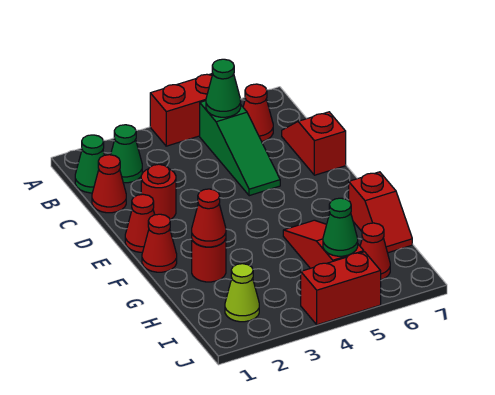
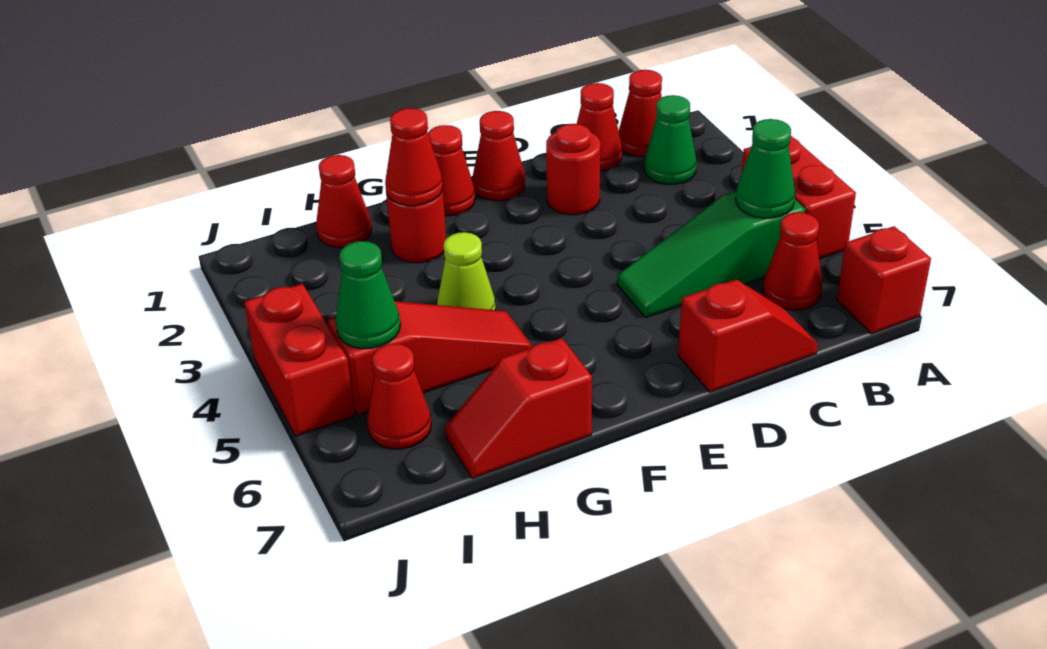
none -> red 1x1 brick [837,226,931,334]
green 1x1 cone [75,135,104,193] -> red 1x1 cone [619,70,662,157]
none -> red 1x1 cone [316,155,372,247]
lime 1x1 cone [225,264,259,322] -> lime 1x1 cone moved to [437,232,495,310]

